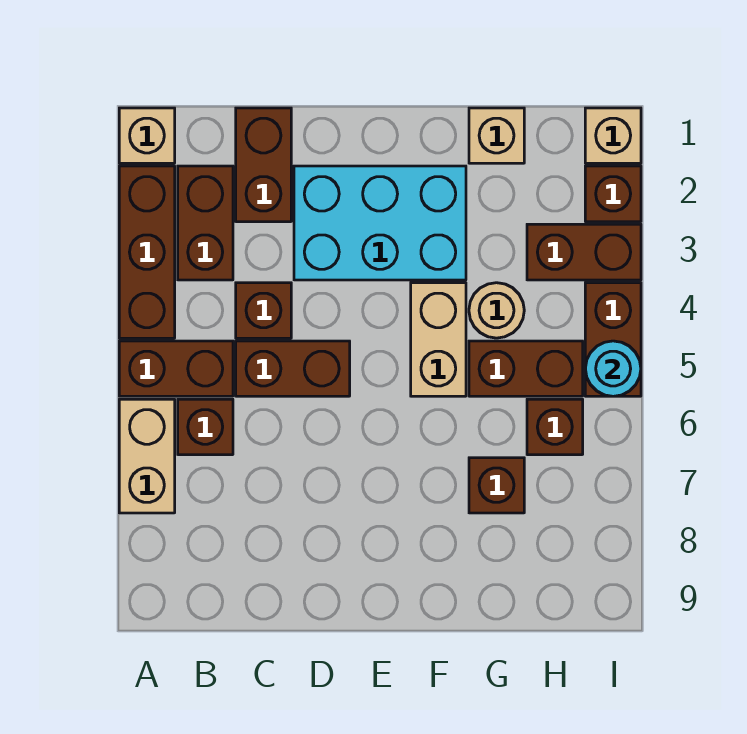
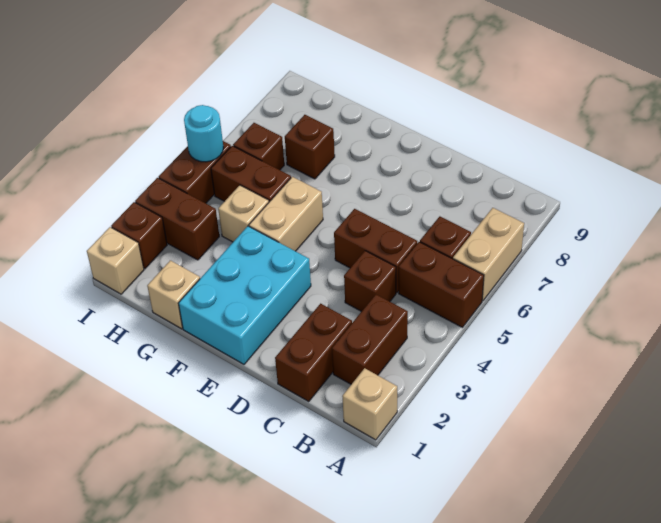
brown 1x3 brick [119,166,175,338] -> none
cyan 2x3 brick [294,166,466,280] -> cyan 2x3 brick turned to [178,226,311,364]
tan 1x1 round brick [469,283,524,338] -> tan 1x1 brick [218,185,269,242]

